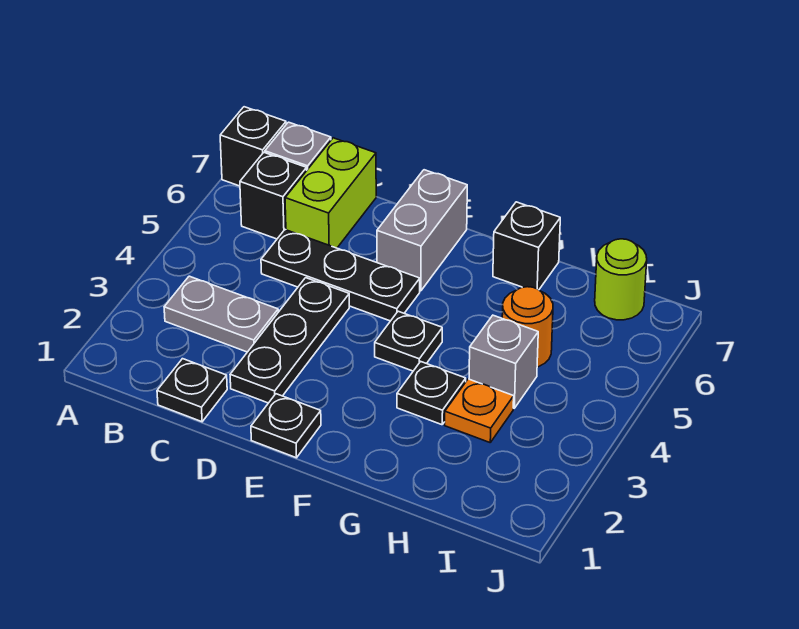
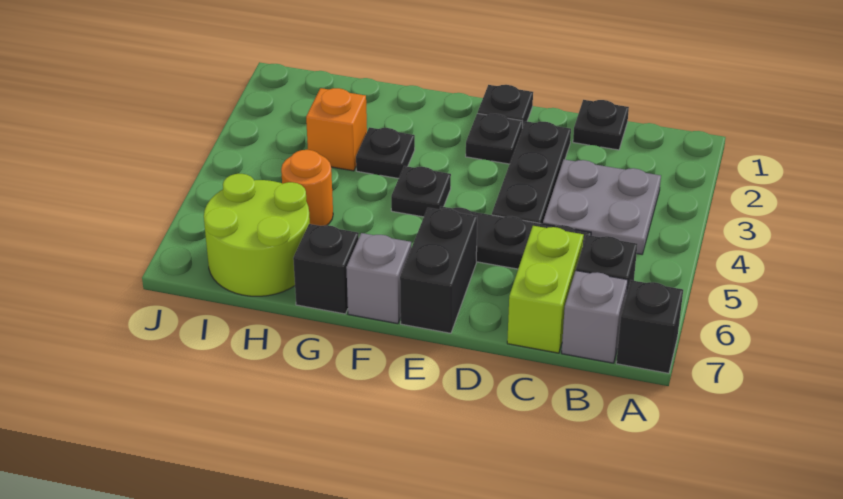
grey 1x2 plate [164,276,278,352] -> grey 2x2 plate [543,160,661,254]
none -> black 1x1 plate [466,113,523,164]
grey 1x2 brick [377,170,467,291] -> black 1x2 brick [400,208,477,333]
orange 1x1 plate [445,379,514,442] -> orange 1x1 brick [306,88,367,171]
grey 1x1 brick [469,315,538,408] -> grey 1x1 brick moved to [346,233,411,324]
lime 1x1 round brick [595,239,647,320] -> lime 2x2 round brick [204,174,310,296]

